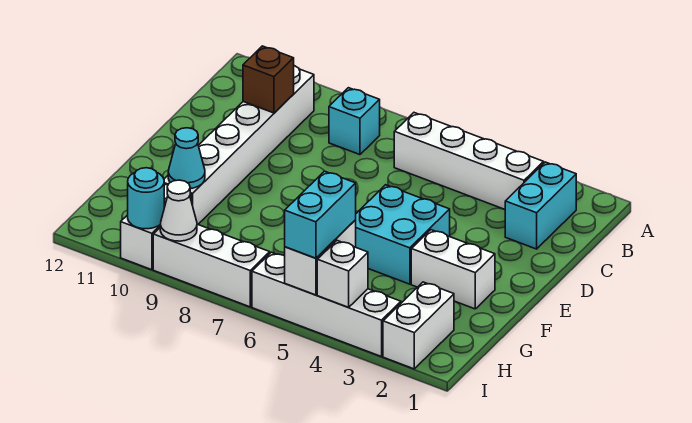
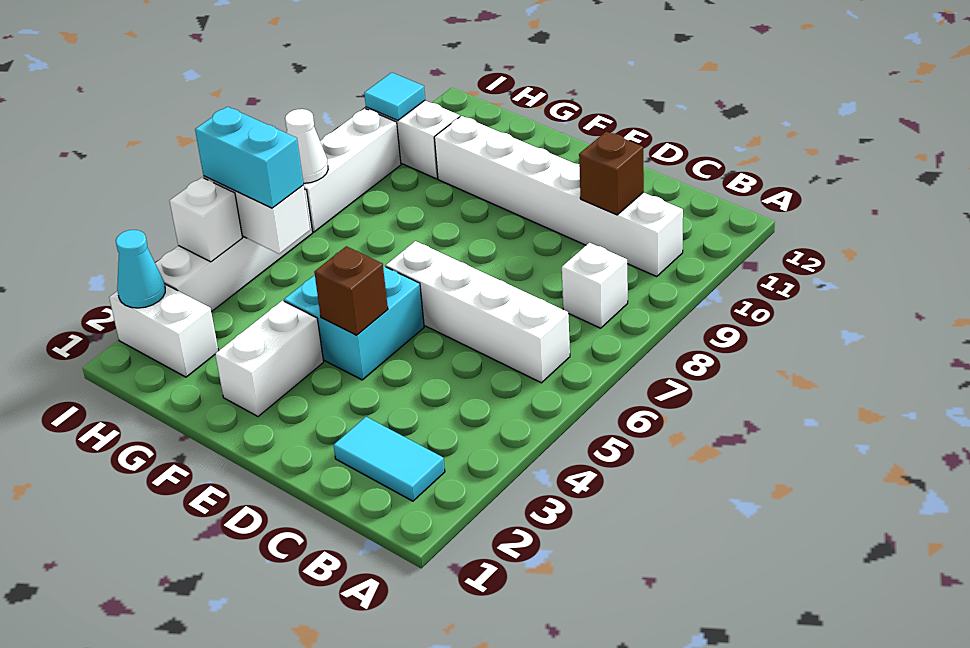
cyan 1x2 brick [505,162,576,249] -> cyan 1x2 tile [334,417,445,501]
white 1x4 brick [394,113,544,210] -> white 1x4 brick turned to [386,241,570,383]
cyan 1x1 brick [329,88,380,155] -> white 1x1 brick [562,243,628,328]
none -> brown 1x1 brick [314,246,388,335]
cyan 1x1 cone [168,128,205,189] -> cyan 1x1 cone moved to [116,230,165,308]
white 1x1 cone [160,180,197,241] -> white 1x1 cone moved to [285,109,328,183]
cyan 1x1 round brick [128,168,165,229] -> cyan 1x1 tile [364,72,425,121]

